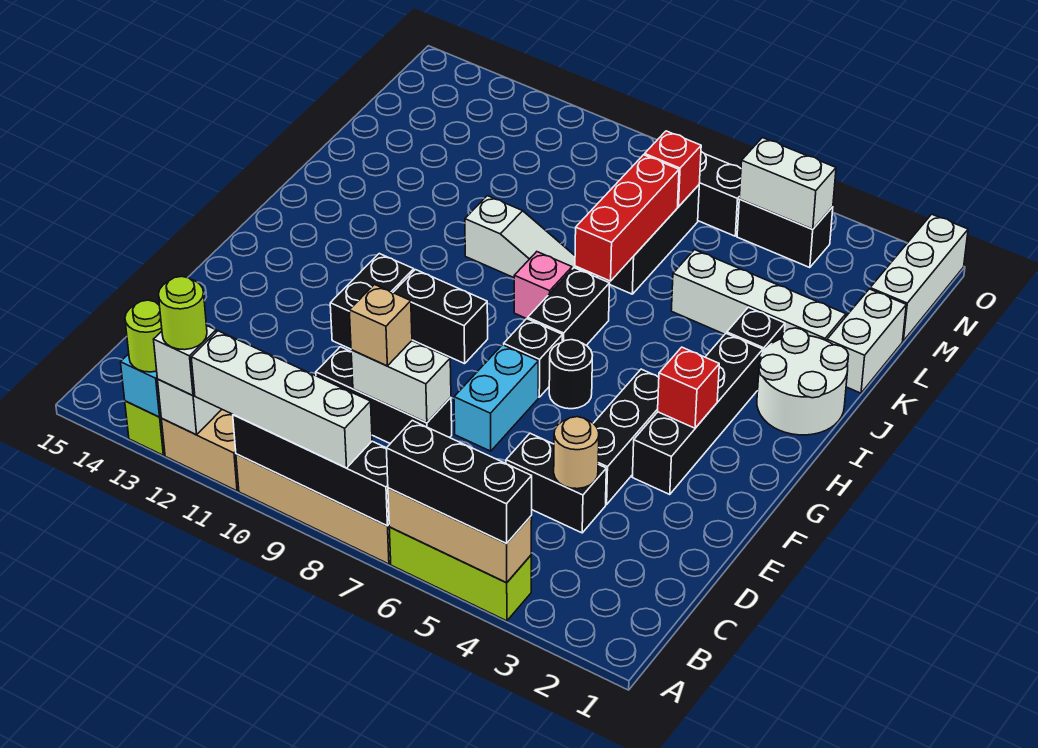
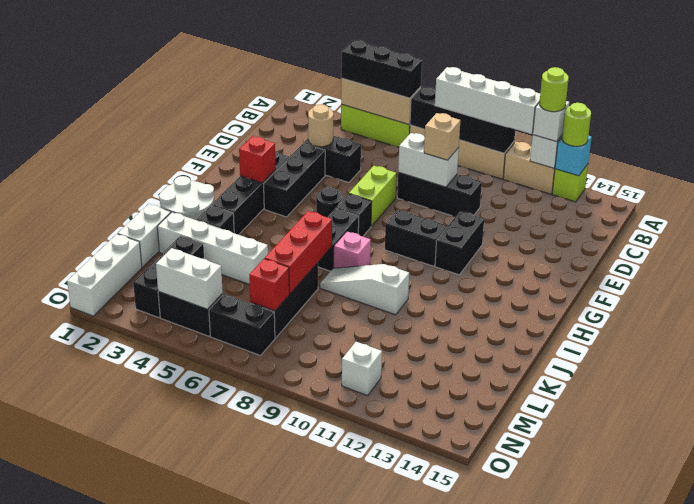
cyan 1x2 brick [454,345,539,451] -> lime 1x2 brick [349,166,396,226]
none -> black 1x3 brick [133,235,204,318]
none -> white 1x1 brick [342,342,382,396]

